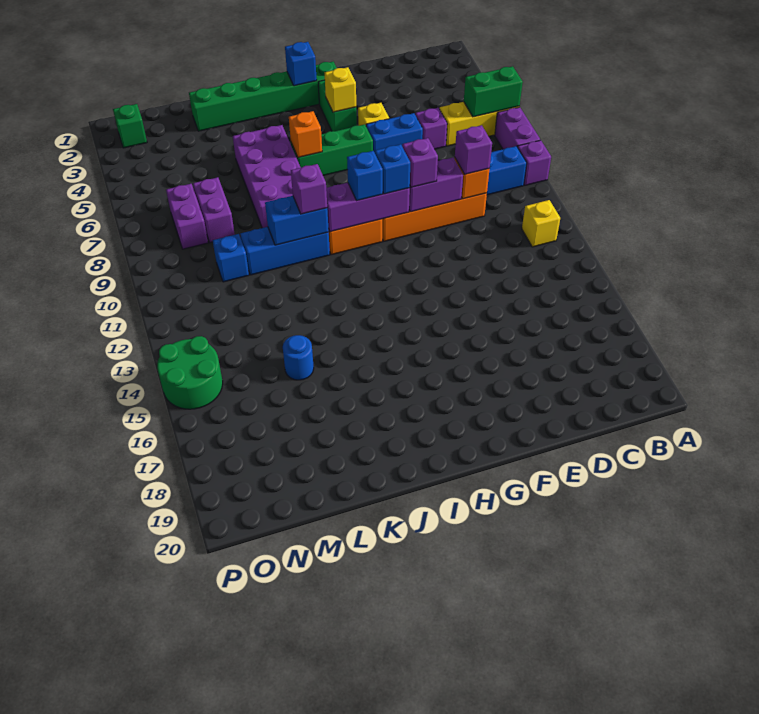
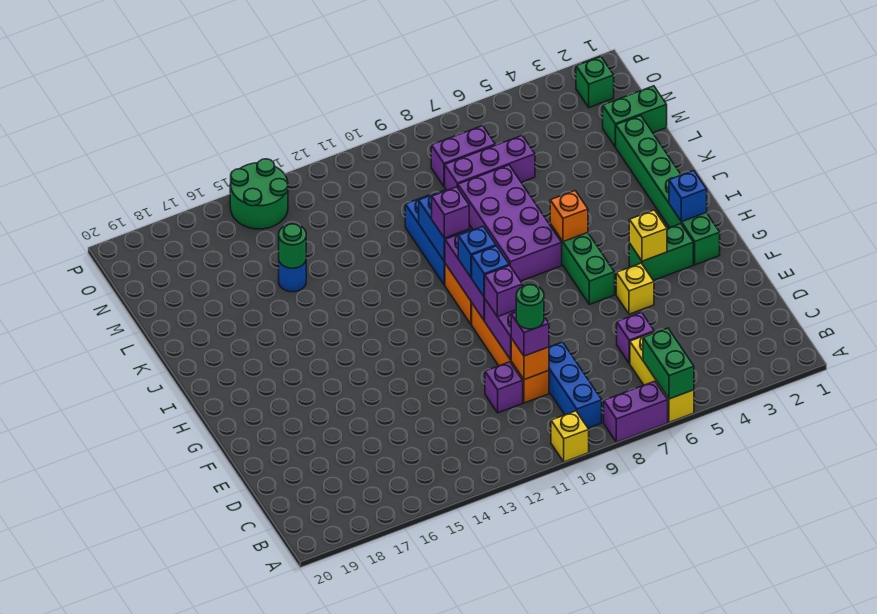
purple 1x1 brick [518,140,551,185] -> purple 1x1 brick moved to [485,362,523,413]
yellow 1x1 brick [522,200,560,247] -> yellow 1x1 brick moved to [551,411,589,462]
none -> green 1x1 round brick [516,285,544,329]
blue 1x2 brick [366,113,423,153] -> none
purple 2x4 brick [233,125,301,228] -> purple 2x4 brick turned to [458,165,562,281]
none -> green 1x1 round brick [279,224,306,268]
none -> green 1x2 brick [603,86,667,147]
purple 1x2 brick [193,177,235,242] -> purple 1x3 brick [445,136,535,191]
blue 1x1 brick [213,234,249,282] -> none

